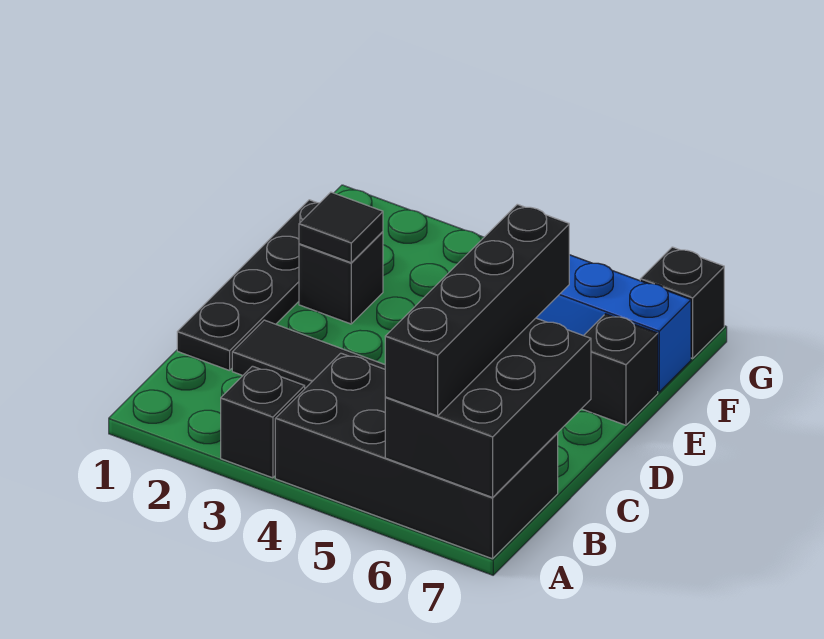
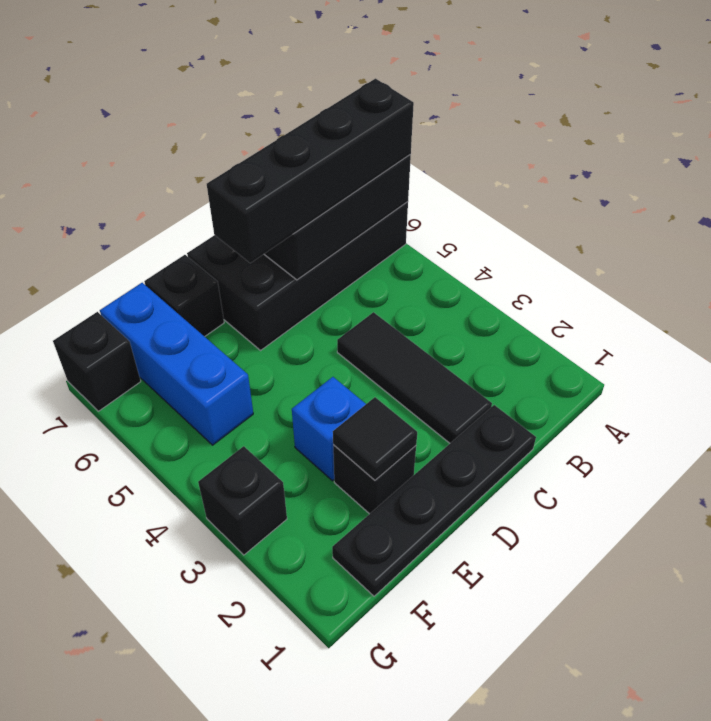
black 1x1 brick [221,366,305,478] -> black 1x1 brick moved to [198,446,287,555]
black 2x4 brick [275,353,558,559] -> black 2x4 brick turned to [187,202,408,350]
none -> blue 1x1 brick [292,377,366,481]

